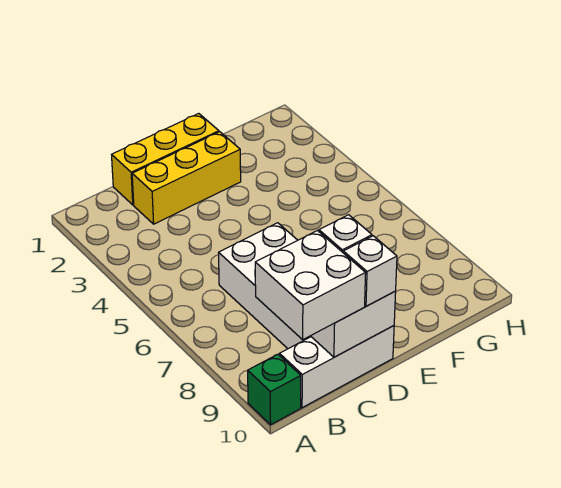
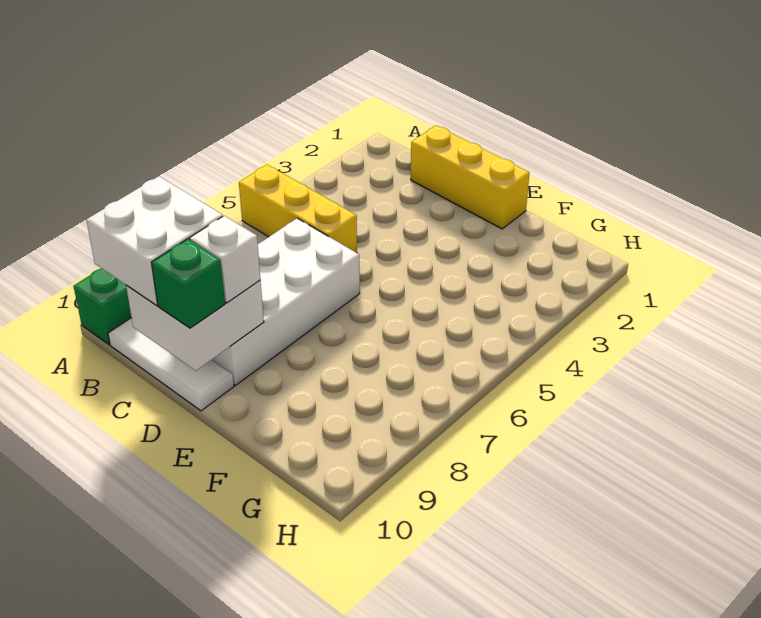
white 1x3 brick [279,326,394,408] -> white 1x3 tile [108,318,234,411]
yellow 1x3 brick [132,132,241,224] -> yellow 1x3 brick moved to [239,165,357,253]
white 1x1 brick [343,236,397,306] -> green 1x1 brick [152,239,225,328]

